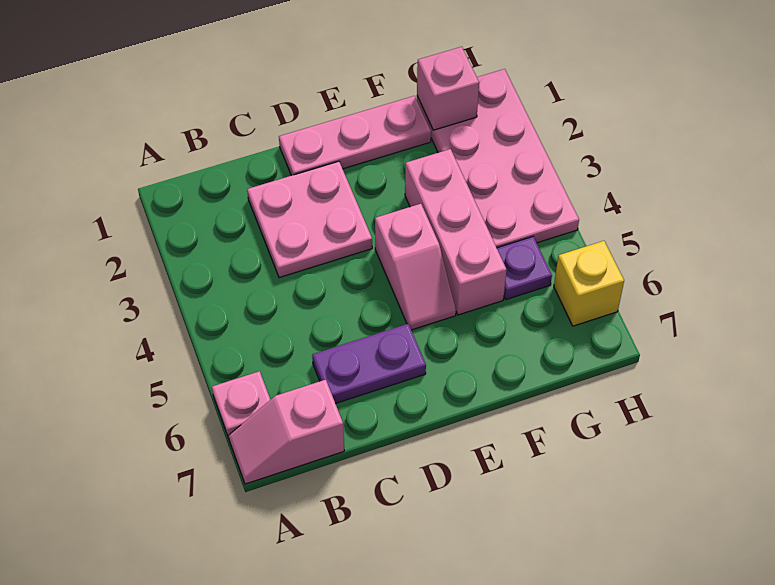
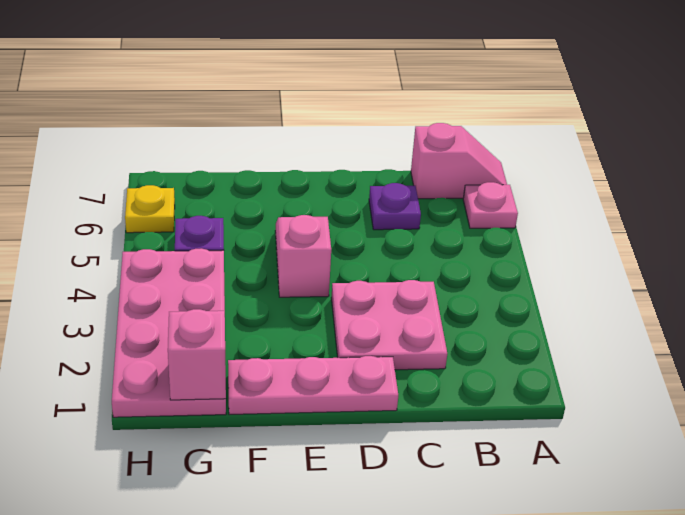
purple 1x2 plate [312,324,426,403] -> purple 1x1 plate [369,183,421,230]
pink 1x3 brick [405,149,507,315] -> none
yellow 1x1 brick [554,241,624,326] -> yellow 1x1 plate [125,185,175,233]

